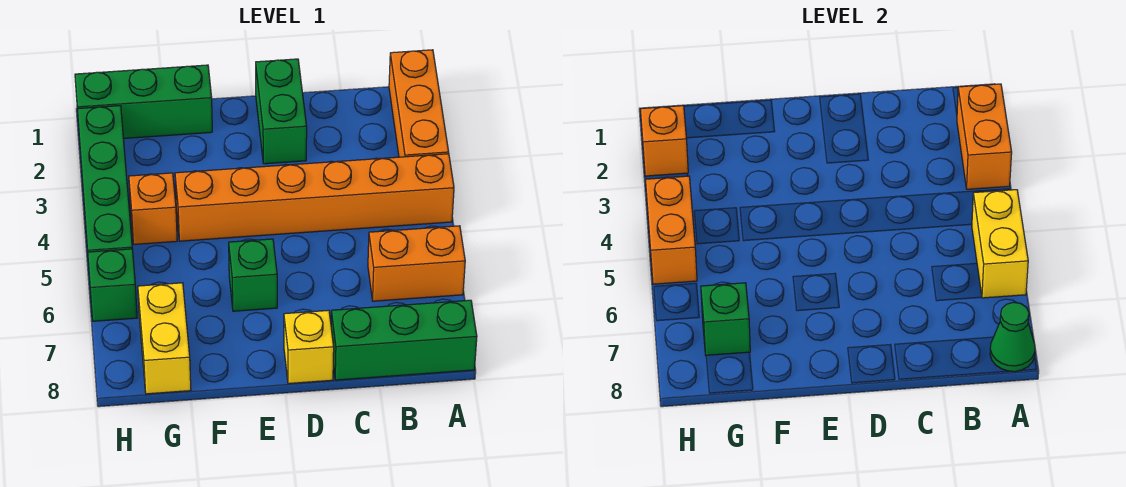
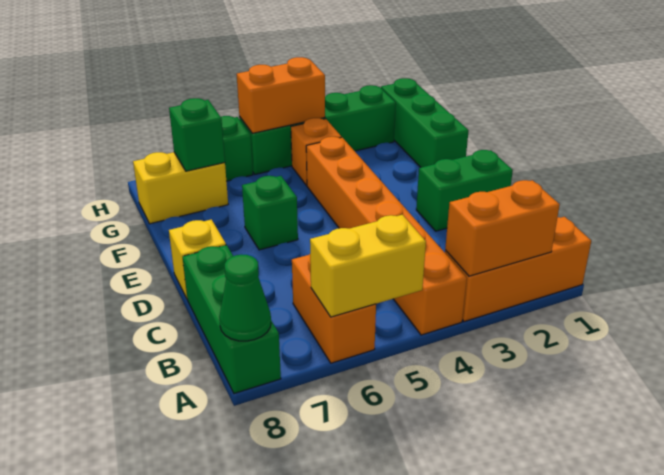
orange 1x1 brick [640,106,688,176] -> none

